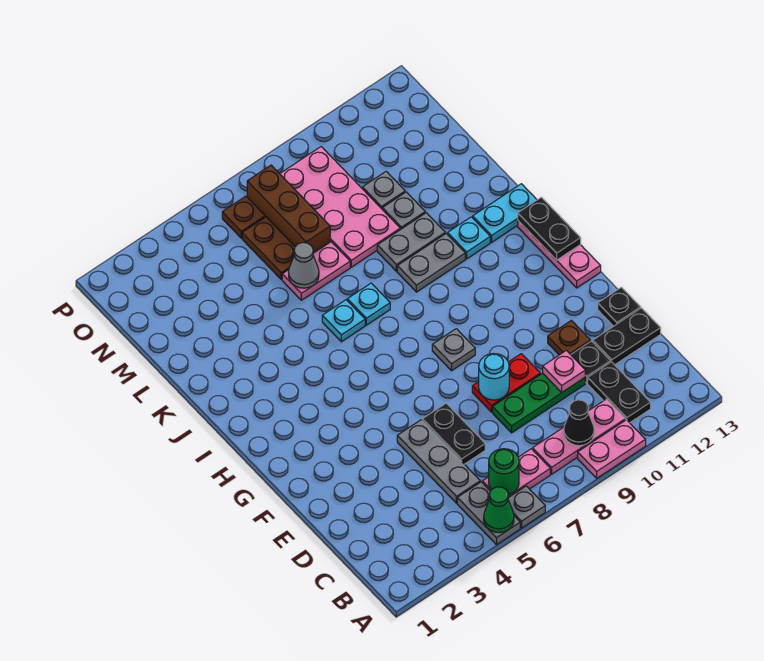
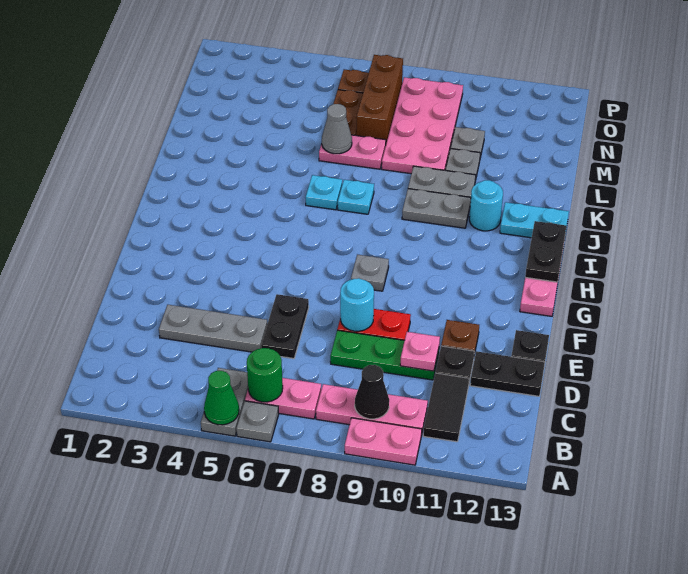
black 1x2 plate [588,362,651,423] -> black 1x2 tile [423,373,469,442]
grey 1x3 plate [397,420,480,503] -> grey 1x3 plate turned to [159,305,267,352]
cyan 1x1 plate [448,217,490,259] -> cyan 1x1 round brick [469,180,503,231]

